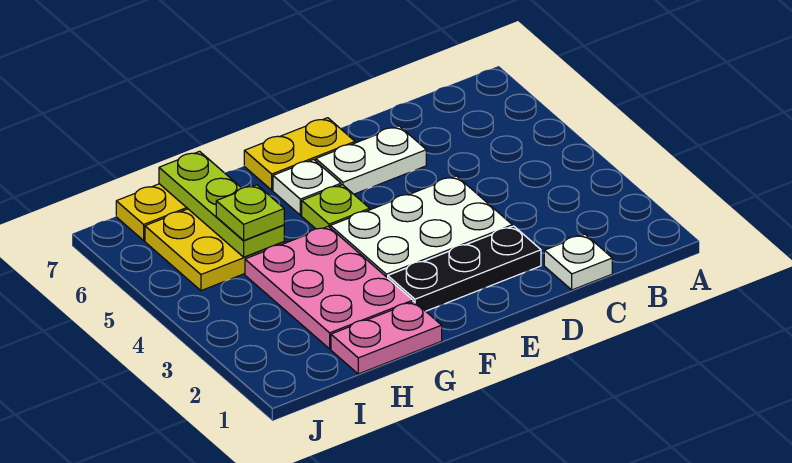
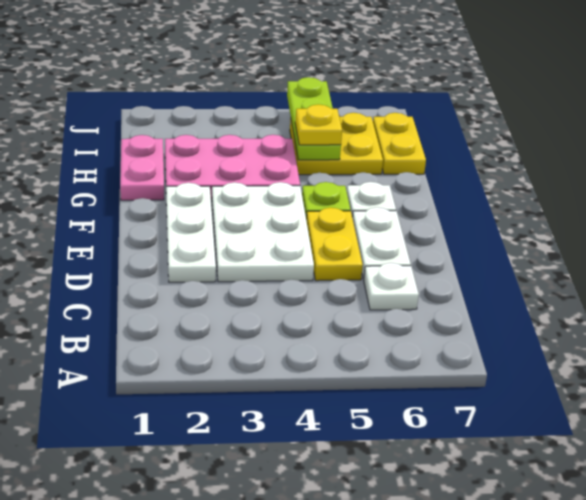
white 1x1 plate [544,234,612,290] -> white 1x1 plate moved to [364,263,419,310]
black 1x3 plate [388,226,541,311] -> white 1x3 plate [166,183,216,282]
yellow 1x2 plate [244,118,355,190] -> yellow 1x2 plate moved to [306,208,363,281]
lime 1x3 plate [159,151,284,257] -> lime 1x3 plate turned to [287,77,341,160]
lime 1x1 plate [216,185,284,241] -> yellow 1x1 plate [295,104,342,145]

